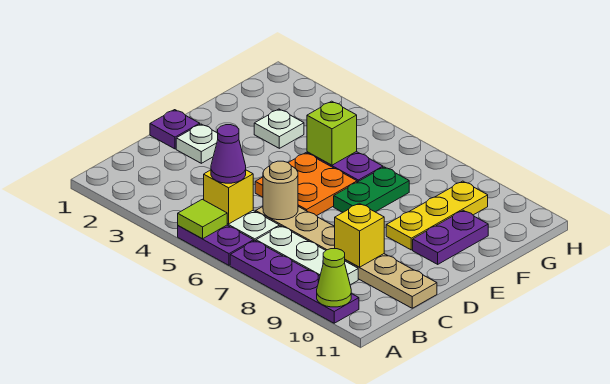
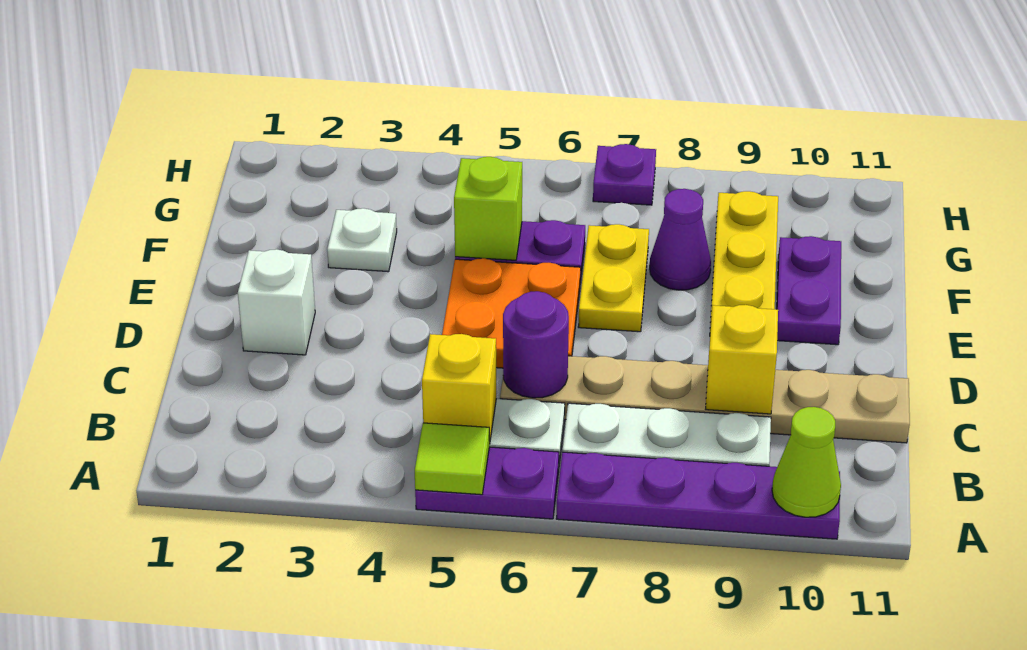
purple 1x1 cone [211,125,246,183] -> purple 1x1 cone moved to [650,189,711,290]
tan 1x1 round brick [263,161,298,220] -> purple 1x1 round brick [503,291,569,398]
purple 1x1 plate [150,110,200,149] -> purple 1x1 plate moved to [593,144,656,205]
white 1x1 plate [176,124,218,163] -> white 1x1 brick [238,249,315,355]
green 1x2 plate [334,167,409,212] -> yellow 1x2 plate [578,224,649,332]

